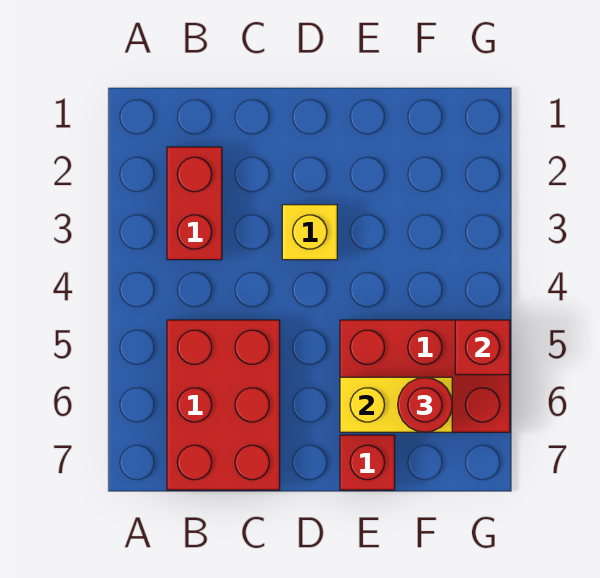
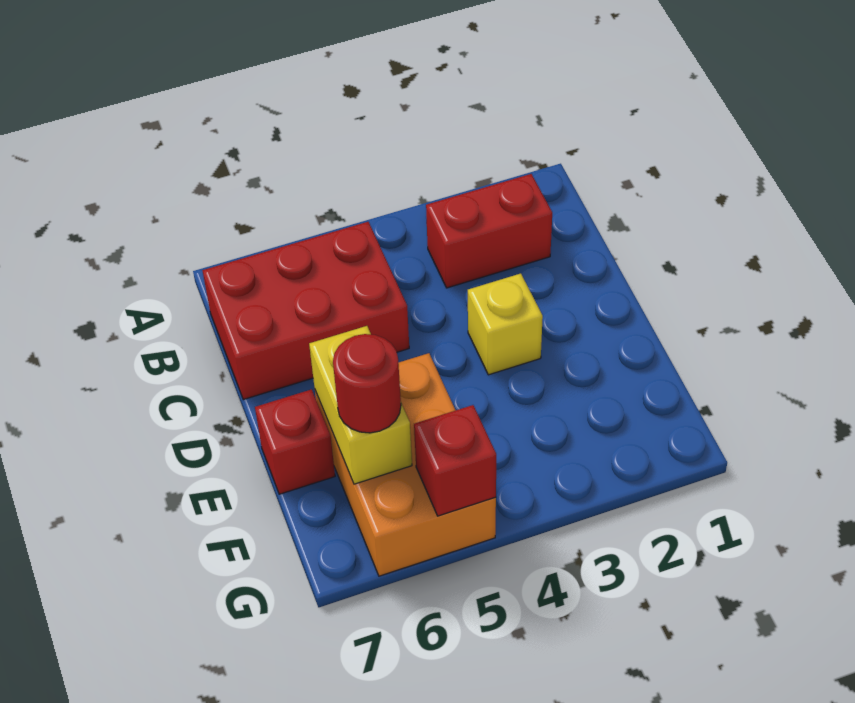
red 2x3 brick [340,320,510,432] -> orange 2x3 brick [315,353,496,576]

